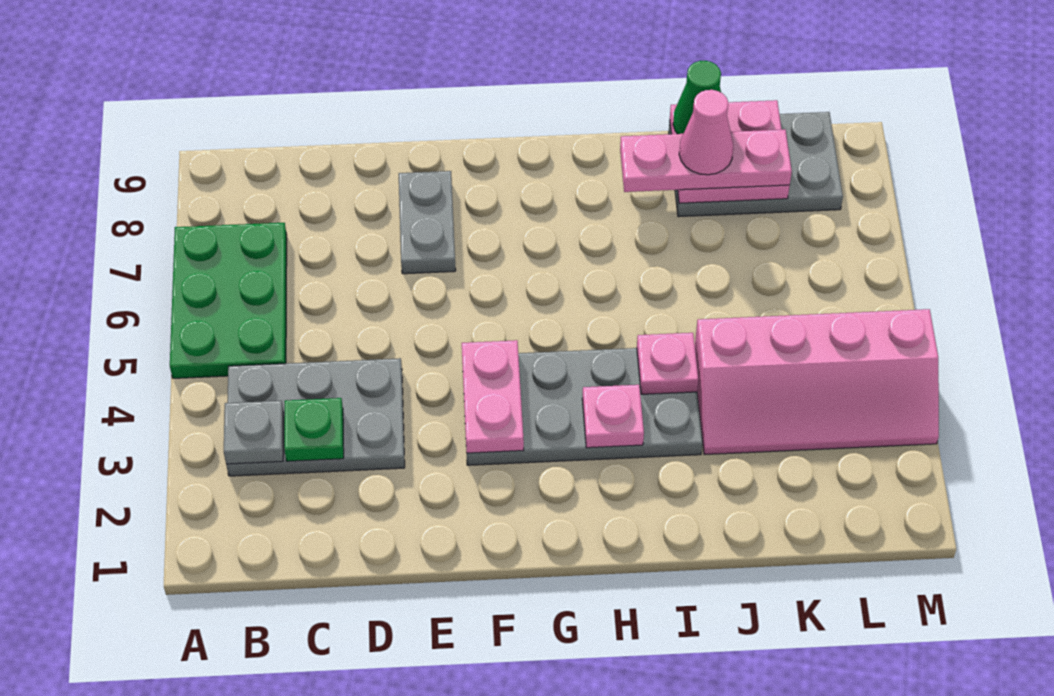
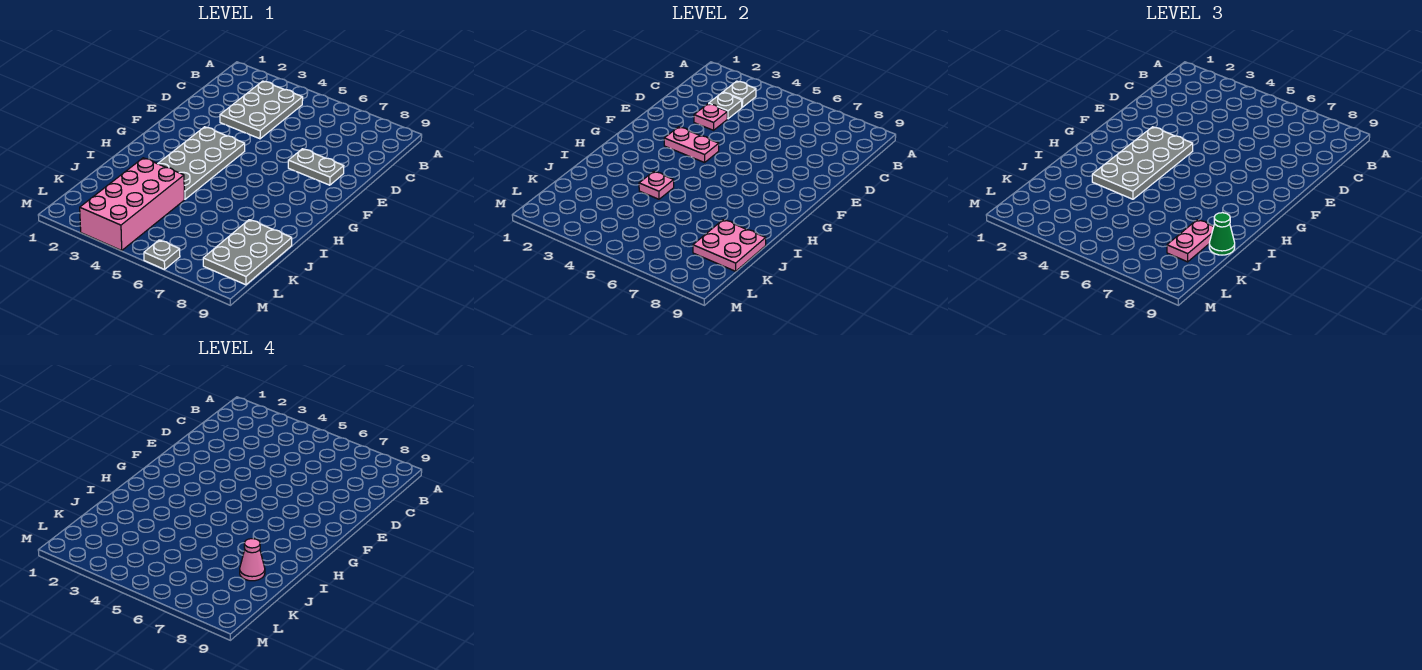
green 2x3 plate [170,223,287,378] -> none
green 1x1 plate [284,398,344,461] -> grey 1x1 plate [709,92,742,119]
none -> grey 2x4 plate [1092,127,1193,199]
pink 1x1 plate [582,385,644,448] -> pink 1x1 plate moved to [694,104,727,130]
pink 1x3 plate [620,130,792,192] -> pink 1x2 plate [1167,220,1214,262]
pink 2x4 slope [695,309,939,455] -> pink 2x4 brick [80,158,184,250]
none -> grey 1x1 plate [144,240,180,269]

